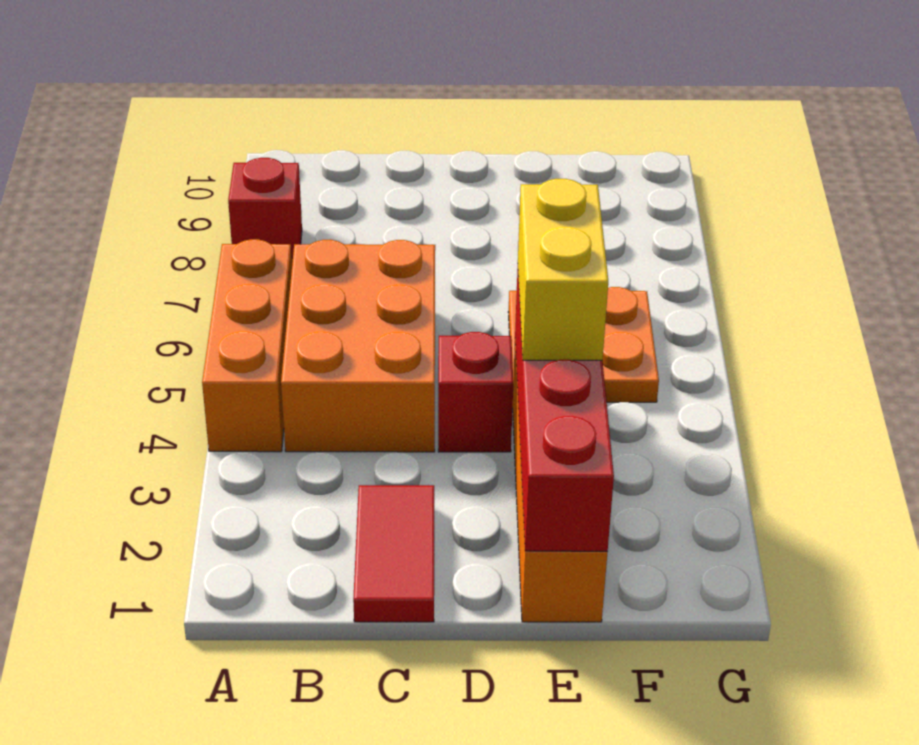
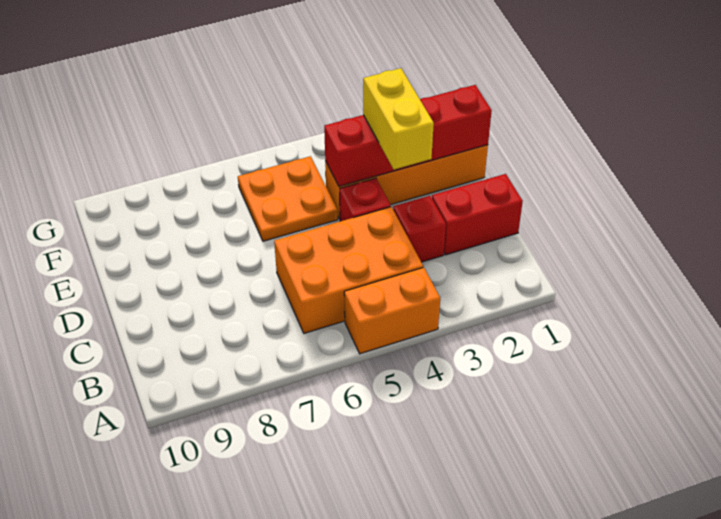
orange 1x3 brick [202,239,292,452] -> orange 1x2 brick [344,267,440,354]
red 1x1 brick [228,158,302,262] -> red 1x1 brick moved to [393,196,446,262]
red 1x2 tile [353,485,434,622] -> red 1x2 brick [432,174,523,255]
yellow 1x2 brick [518,179,608,360] -> yellow 1x2 brick turned to [363,68,434,170]

